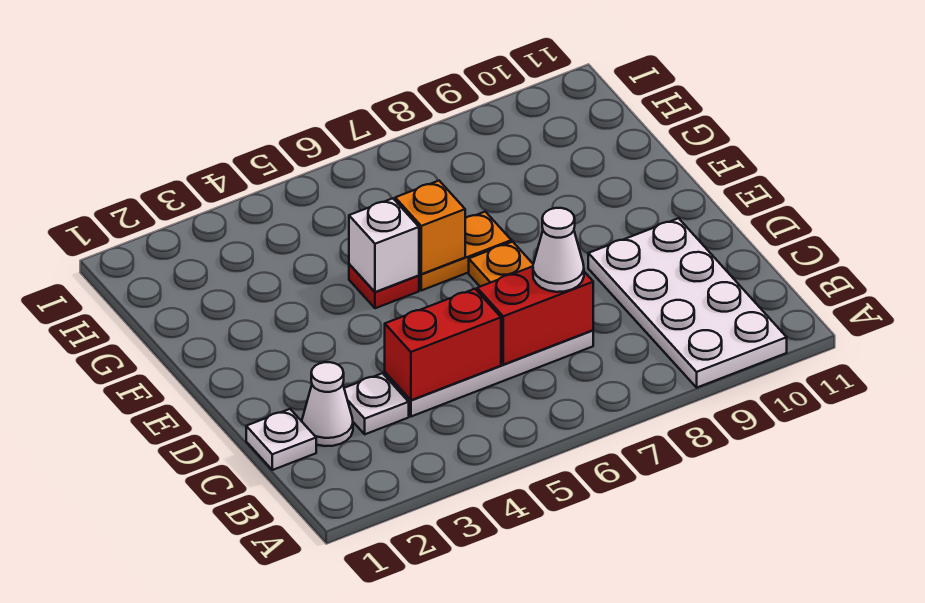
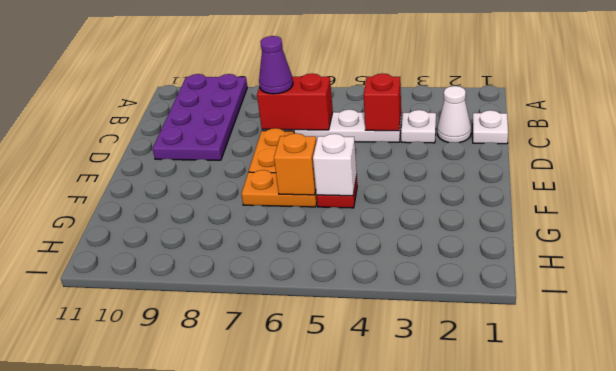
white 2x4 plate [588,218,787,387] -> purple 2x4 plate [153,74,247,160]
red 1x2 brick [385,289,501,400] -> red 1x1 brick [364,73,401,131]
white 1x1 cone [533,208,584,292] -> purple 1x1 cone [259,36,293,94]

